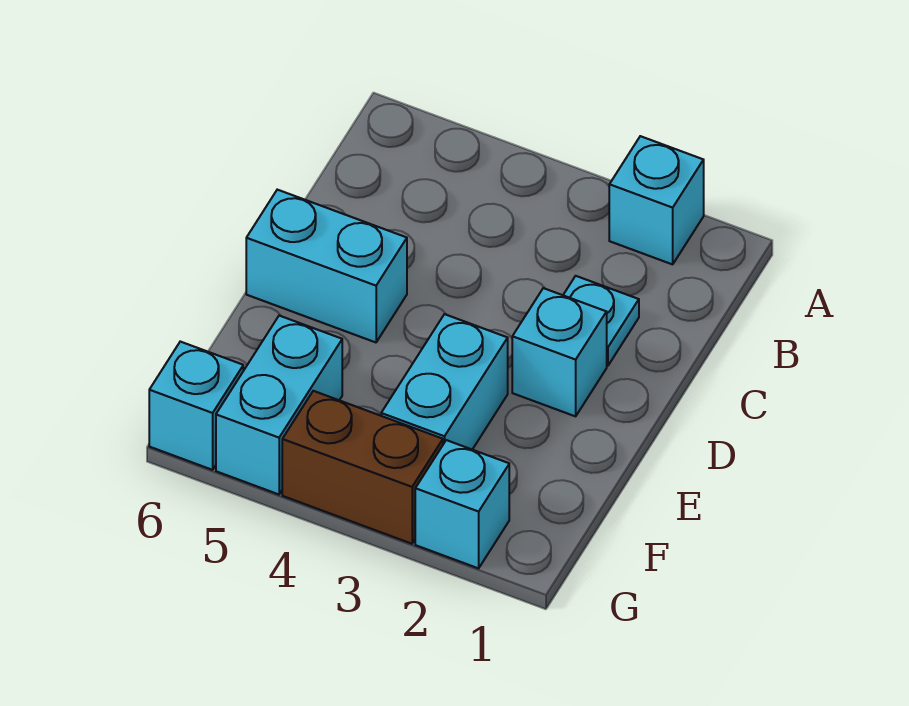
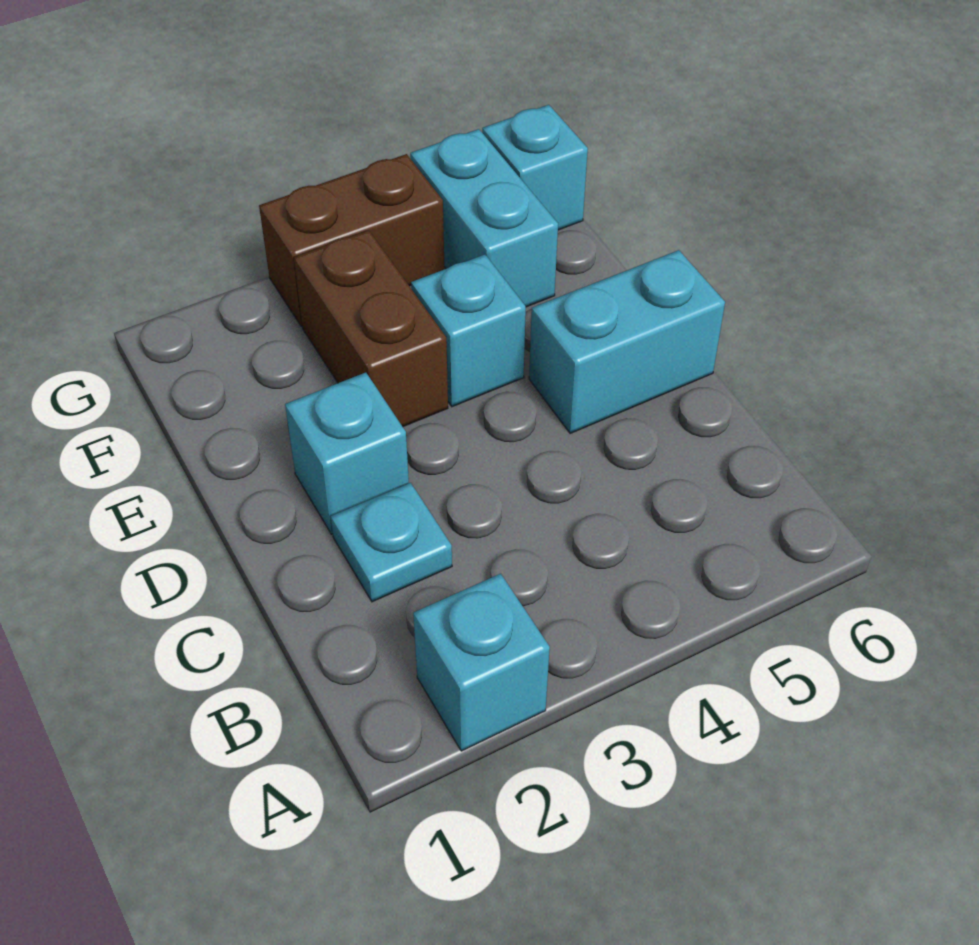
cyan 1x2 brick [381,314,508,449] -> brown 1x2 brick [294,230,448,427]
cyan 1x1 brick [415,440,509,568] -> cyan 1x1 brick moved to [411,254,526,407]

